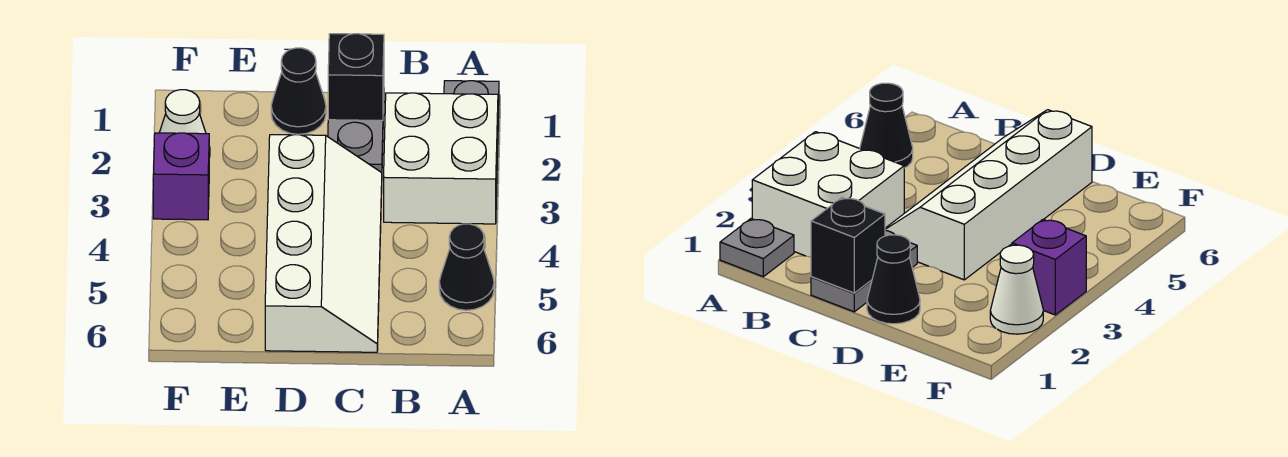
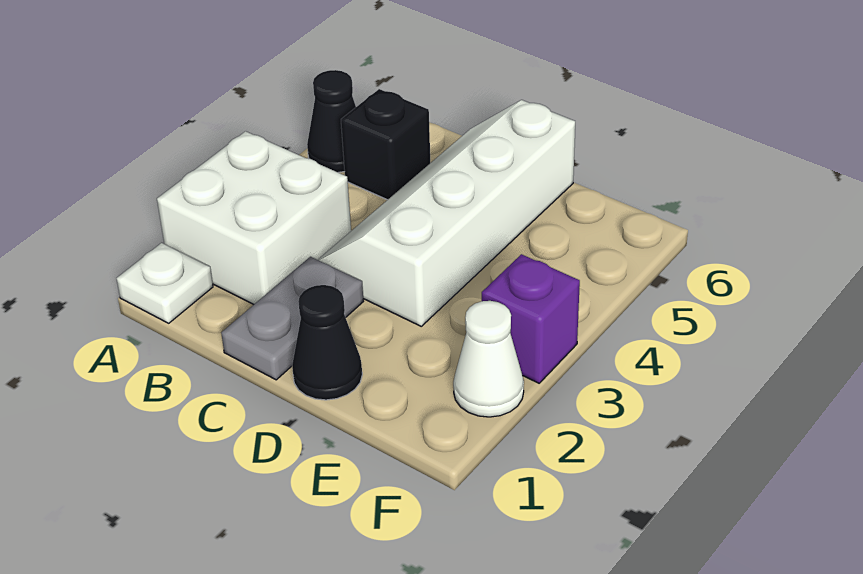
grey 1x1 plate [444,81,499,119] -> white 1x1 plate [116,243,213,323]
black 1x1 brick [328,34,384,121] -> black 1x1 brick moved to [341,89,430,200]

